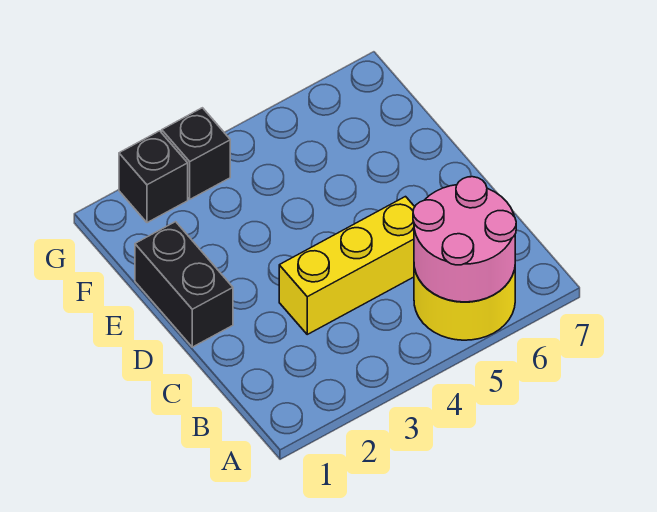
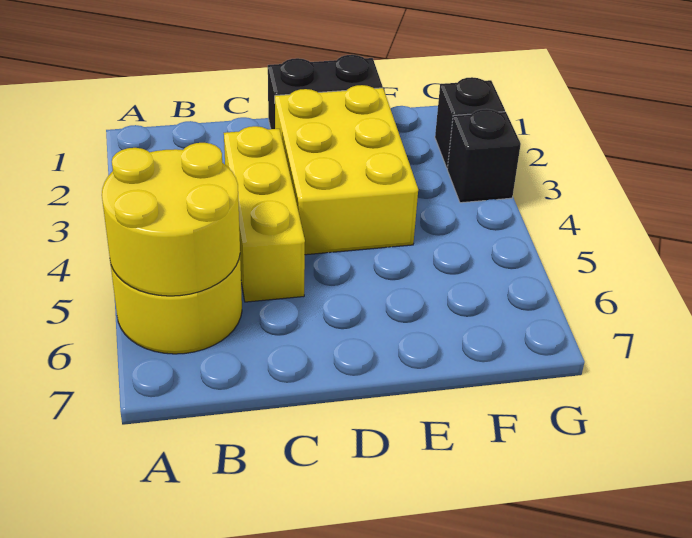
pink 2x2 round brick [413,177,516,302] -> yellow 2x2 round brick [102,143,240,296]
none -> yellow 2x3 brick [275,85,418,255]

